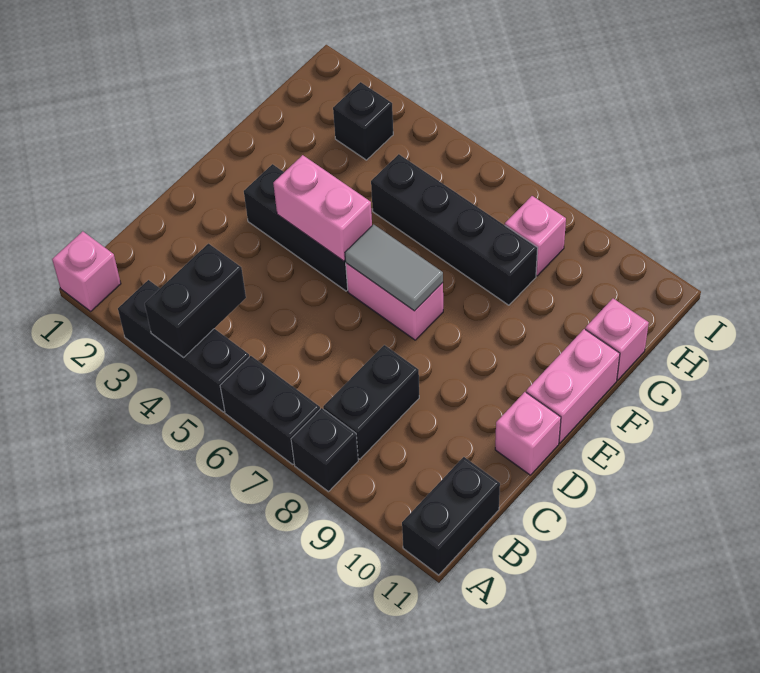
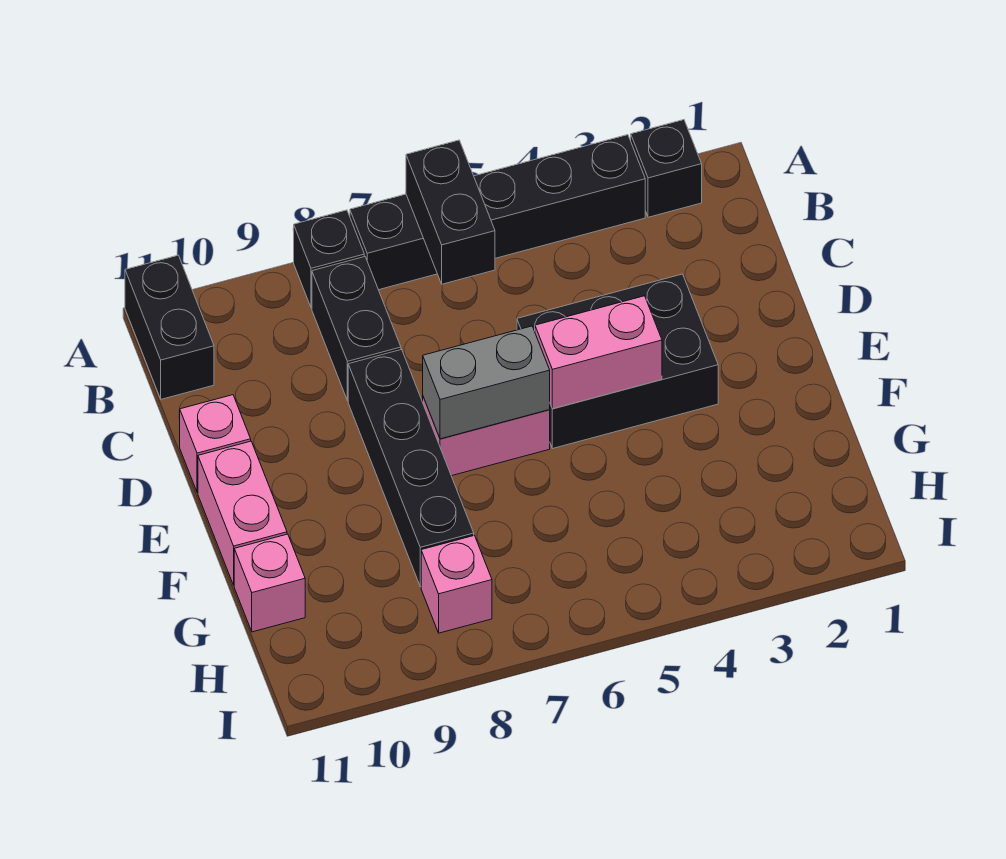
pink 1x1 brick [52,231,121,311] -> none
black 1x2 brick [145,244,246,358] -> black 1x2 brick moved to [406,140,495,284]
black 1x3 brick [244,164,348,291] -> black 2x3 brick [517,274,718,448]
grey 1x2 tile [345,224,443,311] -> grey 1x2 brick [423,326,550,439]
black 1x4 brick [371,154,538,305] -> black 1x4 brick turned to [348,349,474,587]
black 1x1 brick [333,82,393,160] -> black 1x1 brick moved to [631,120,702,217]

